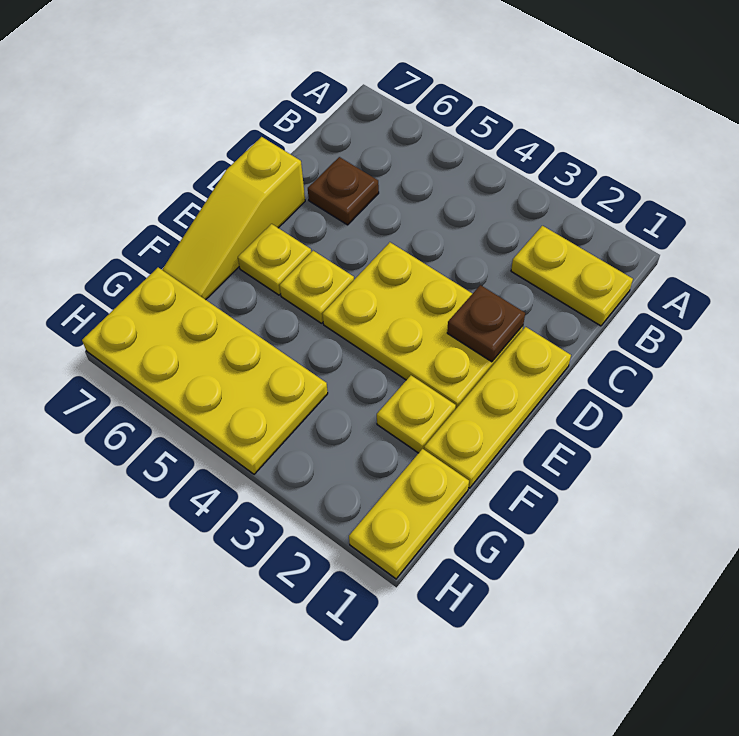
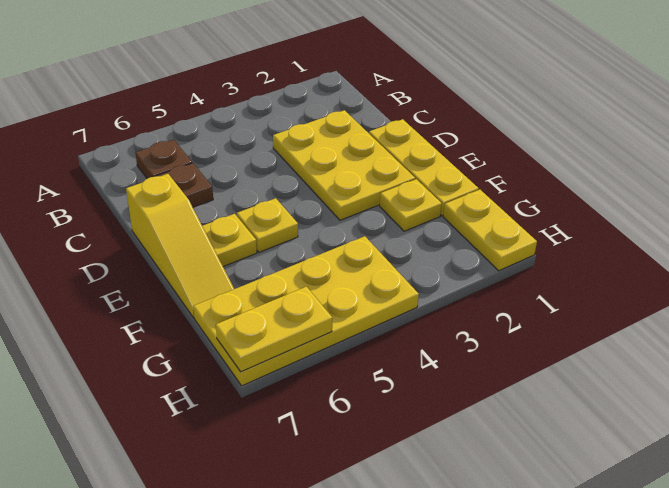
yellow 1x2 plate [511,226,633,326] -> yellow 1x2 plate moved to [216,287,332,372]
yellow 2x3 plate [323,242,523,408] -> yellow 2x3 plate turned to [273,110,415,220]
brown 1x1 plate [447,285,525,362] -> brown 1x1 plate moved to [136,140,192,179]

